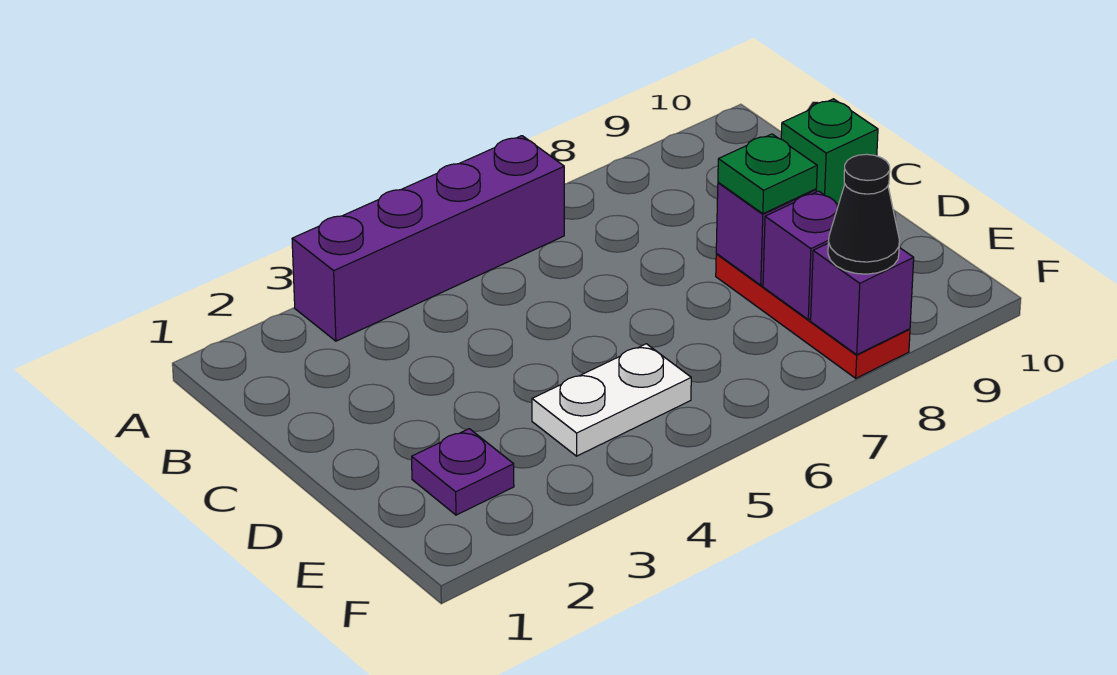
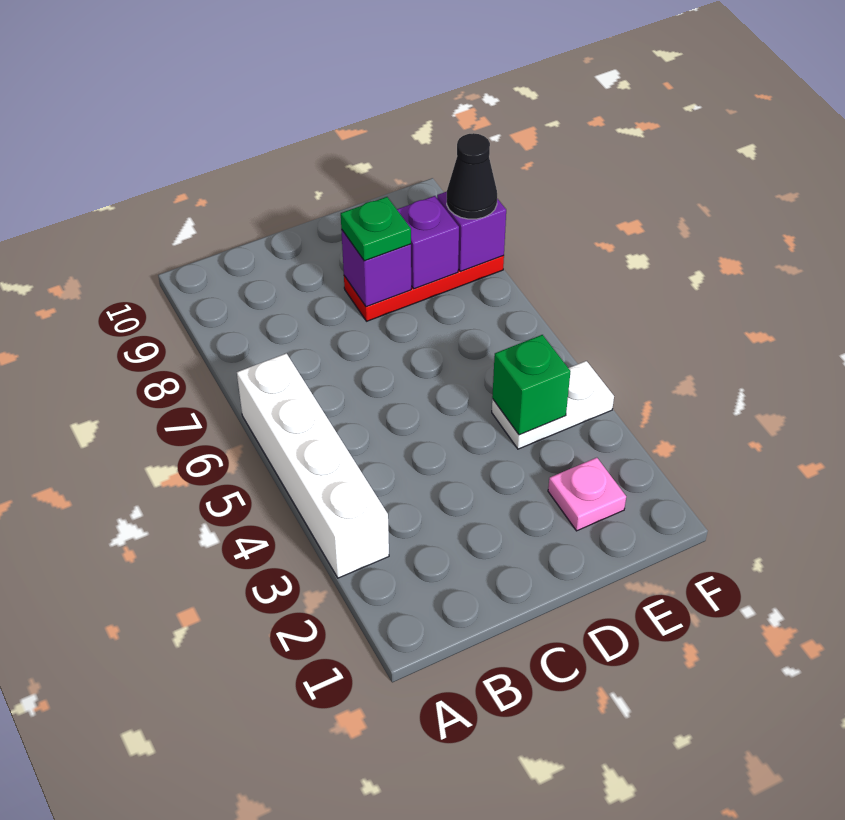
purple 1x4 brick [292,136,564,341] -> white 1x4 brick [237,353,389,578]
green 1x1 brick [781,99,878,205] -> green 1x1 brick moved to [492,335,571,435]
purple 1x1 plate [412,429,514,515] -> pink 1x1 plate [548,458,626,531]
white 1x2 plate [532,344,691,456] -> white 1x2 plate turned to [492,361,614,449]

